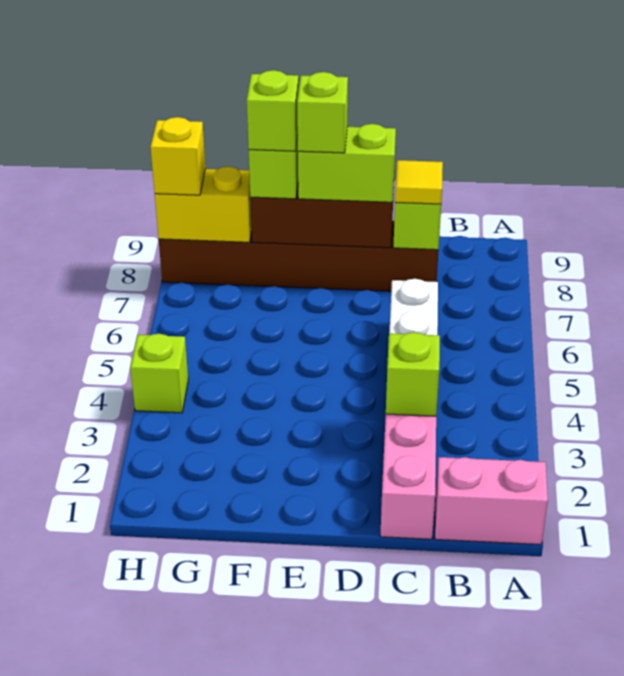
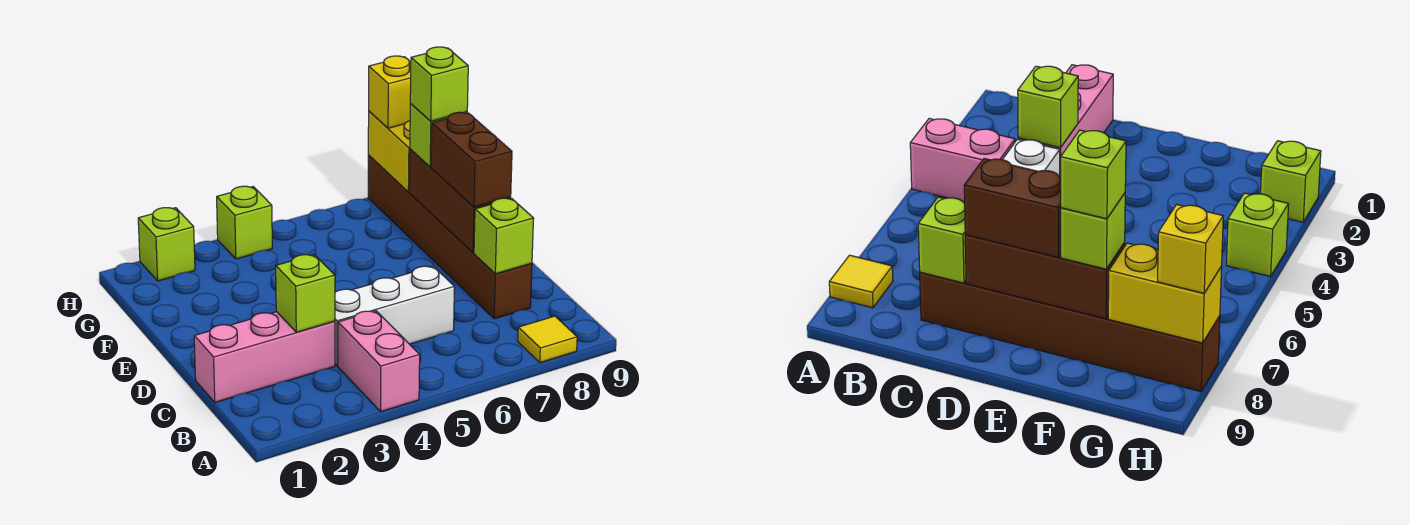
pink 1x2 brick [435,457,548,545] -> pink 1x2 brick moved to [338,311,420,411]
yellow 1x1 tile [395,160,443,204] -> yellow 1x1 tile moved to [518,316,577,363]
lime 1x2 brick [298,124,396,202] -> brown 1x2 brick [431,112,512,207]
lime 1x1 brick [297,72,348,153] -> lime 1x1 brick moved to [138,208,195,281]

